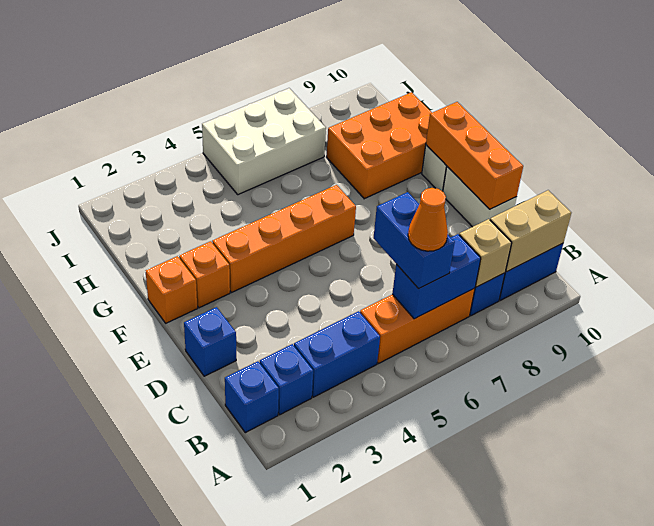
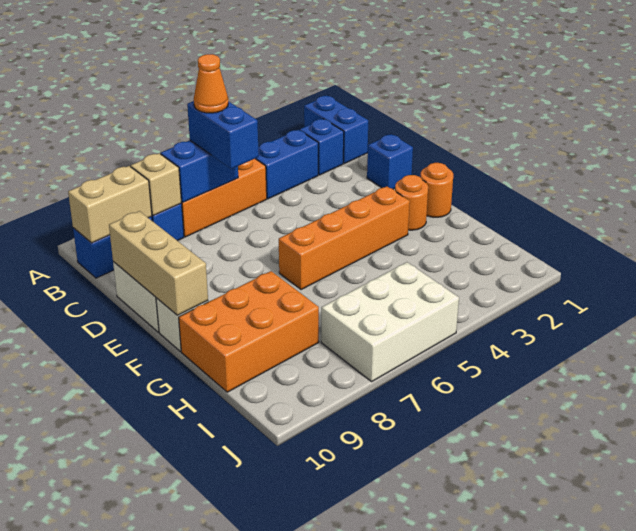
blue 1x1 brick [225,361,279,433] -> blue 1x2 brick [304,96,368,164]
orange 1x3 brick [426,102,523,209] -> tan 1x3 brick [109,211,208,316]
orange 1x1 brick [146,256,197,323] -> orange 1x1 round brick [421,163,453,217]
orange 1x1 brick [179,241,230,308] -> orange 1x1 round brick [395,175,428,230]

